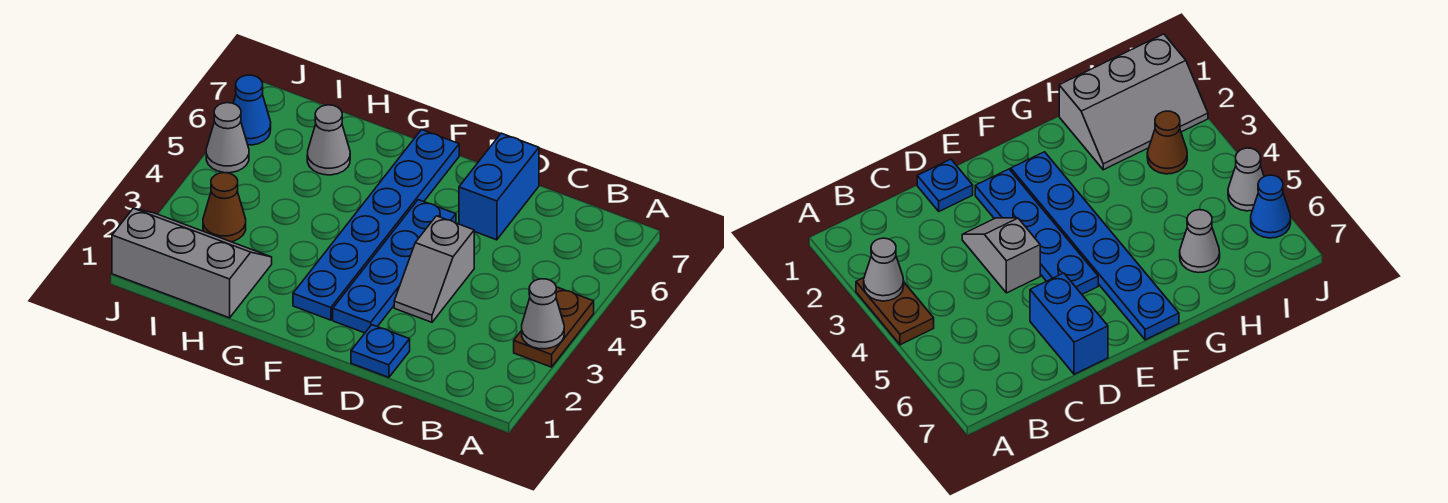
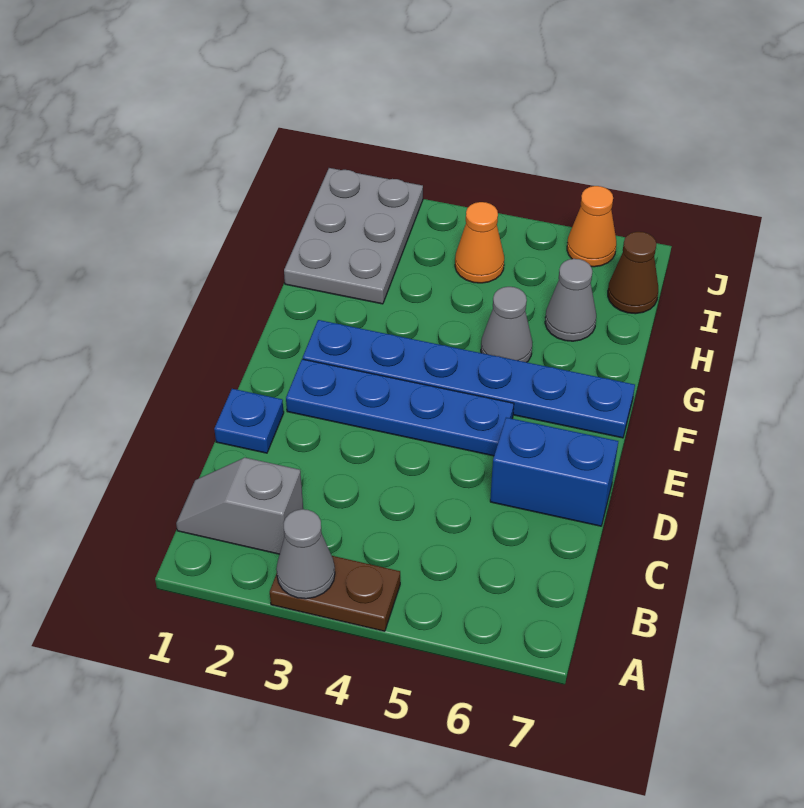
grey 1x2 slope [394,216,474,322] -> grey 1x2 slope moved to [176,458,303,554]
grey 2x3 slope [112,208,272,318] -> grey 2x3 plate [284,168,423,304]
brown 1x1 cone [203,173,246,242] -> brown 1x1 cone moved to [608,232,658,314]
none -> orange 1x1 cone [455,202,504,283]
grey 1x1 cone [206,103,249,173] -> grey 1x1 cone moved to [481,287,533,362]
blue 1x1 cone [233,75,271,145] -> orange 1x1 cone [567,186,616,267]

